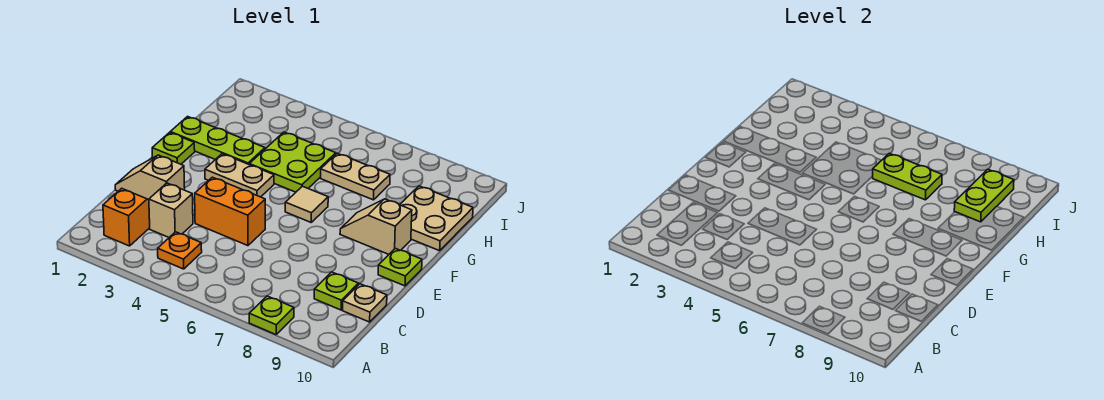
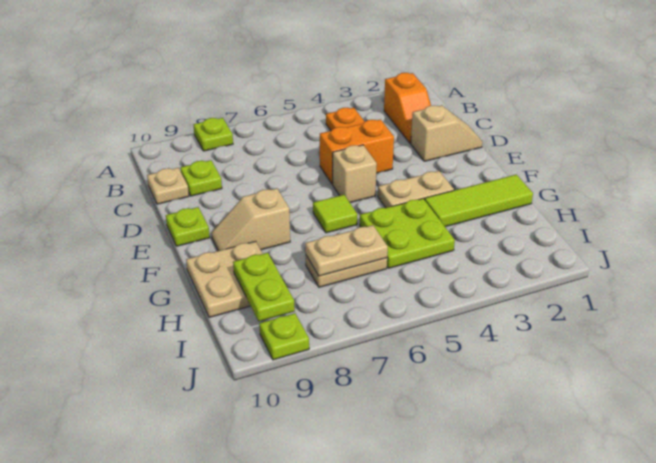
tan 1x1 brick [149,183,193,237] -> tan 1x1 brick moved to [333,145,377,202]
lime 1x1 plate [152,132,195,164] -> lime 1x1 plate moved to [259,313,309,360]
tan 1x1 tile [285,186,328,222] -> lime 1x1 tile [313,195,358,233]
tan 1x2 slope [340,199,412,254] -> tan 1x2 slope turned to [211,188,290,251]
lime 1x3 plate [170,117,265,164] -> lime 1x3 tile [425,175,533,227]
lime 1x2 plate [873,153,942,200] -> tan 1x2 plate [305,225,388,276]

